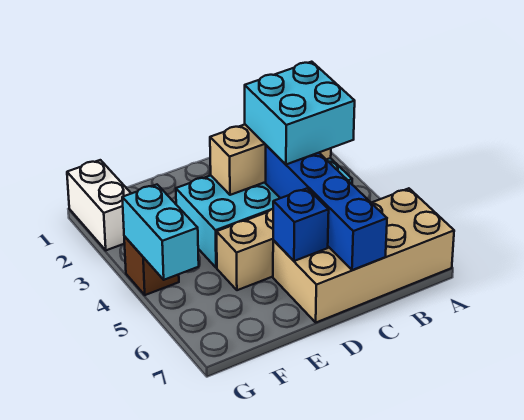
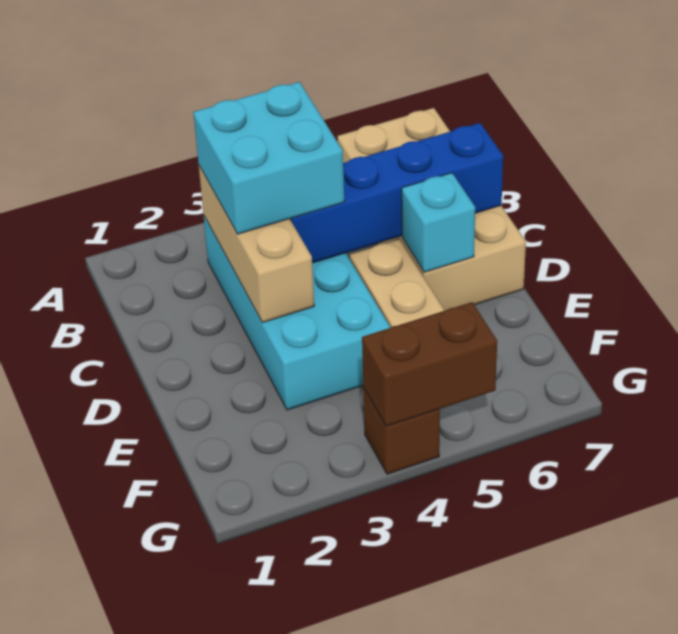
blue 1x1 brick [273,188,329,261] -> cyan 1x1 brick [402,173,475,272]
white 1x2 brick [67,160,131,250] -> none
cyan 1x2 brick [122,185,199,280] -> brown 1x2 brick [362,302,497,426]

